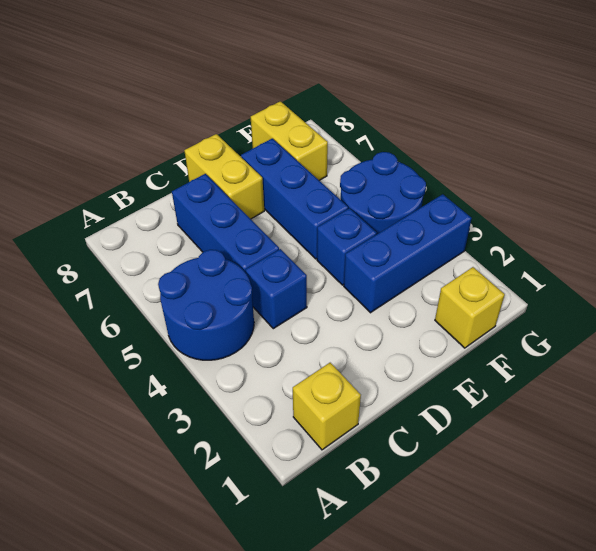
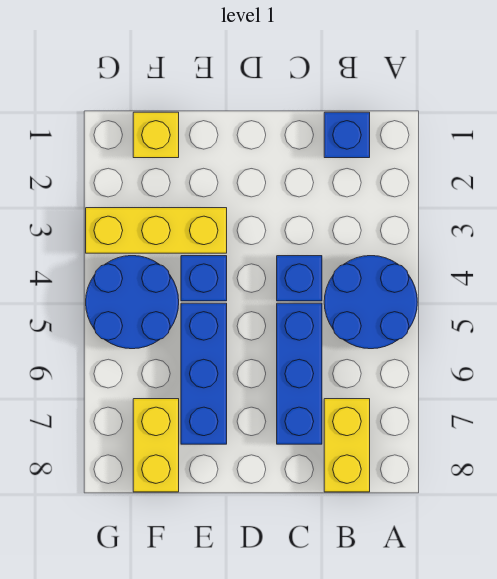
yellow 1x1 brick [293,363,361,450] -> blue 1x1 brick [324,112,370,158]
yellow 1x2 brick [184,134,264,219] -> yellow 1x2 brick moved to [324,399,370,492]
blue 1x3 brick [344,194,472,313] -> yellow 1x3 brick [86,208,227,253]

